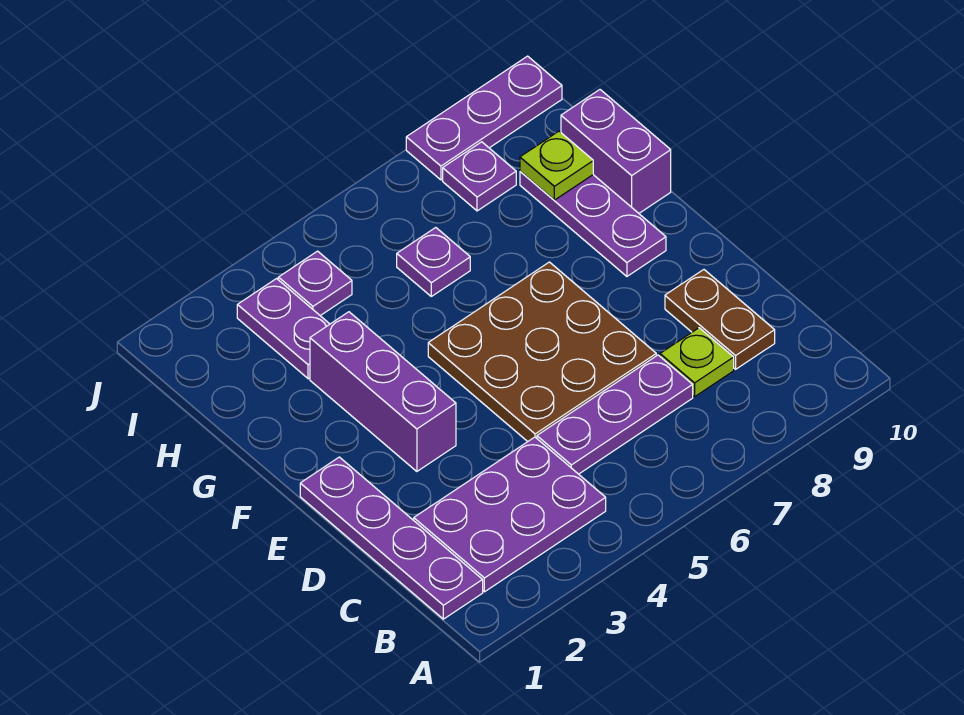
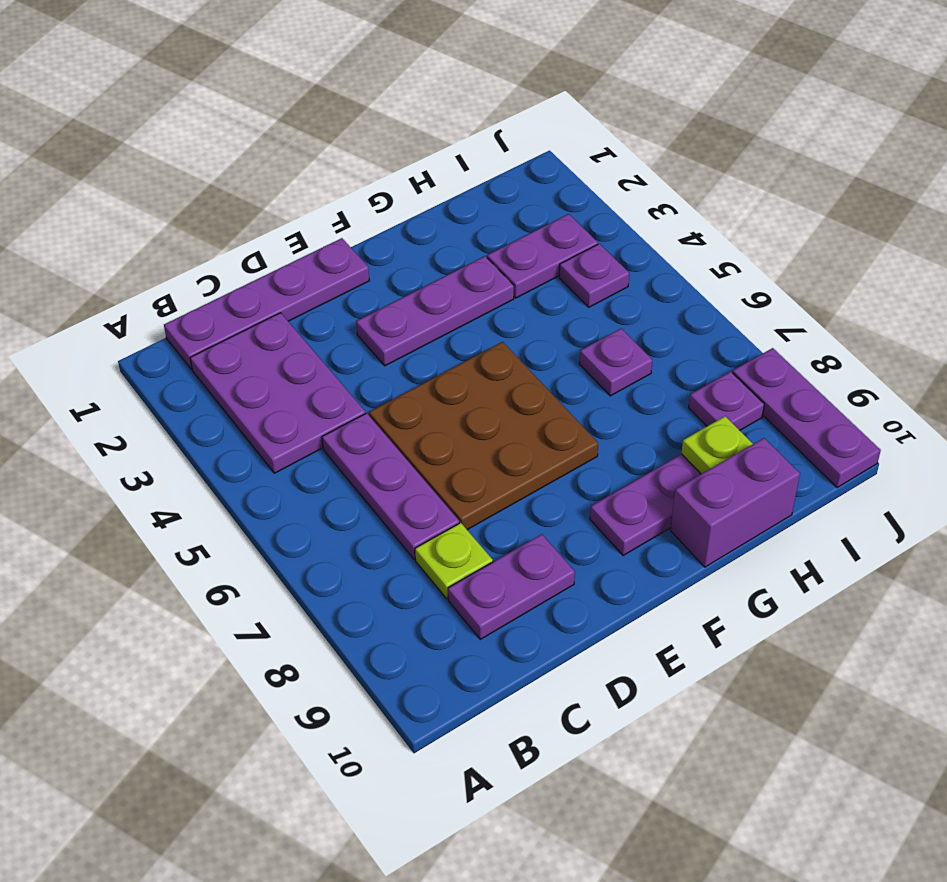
brown 1x2 plate [665,270,775,369] -> purple 1x2 plate [448,534,575,639]
purple 1x3 brick [310,312,456,471] -> purple 1x3 plate [356,256,514,366]

